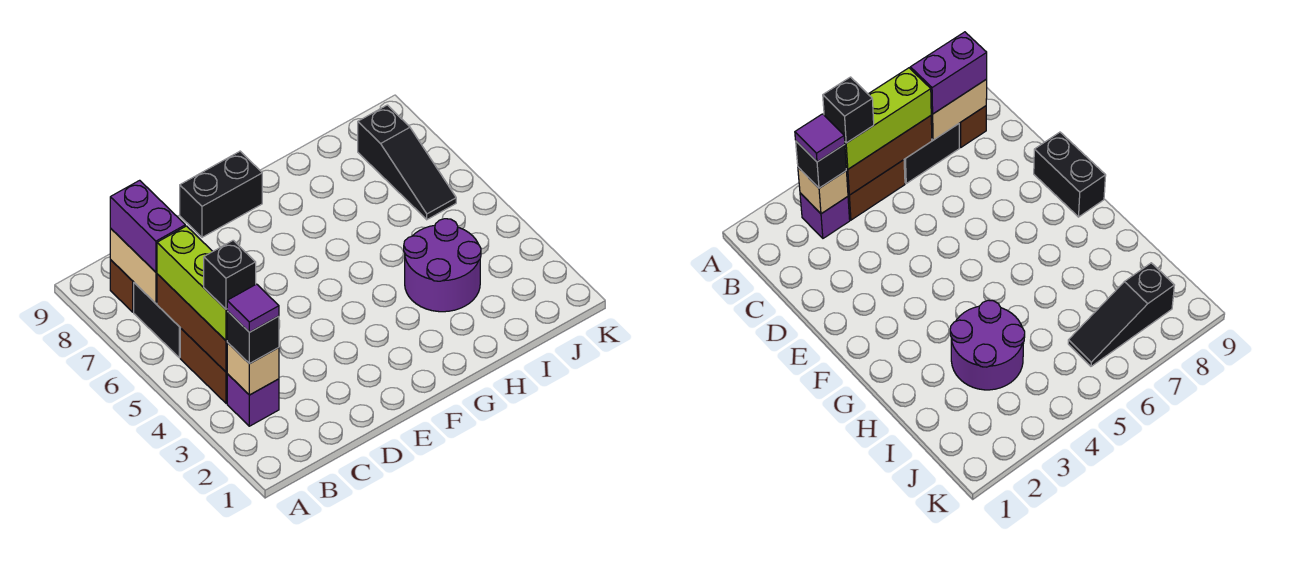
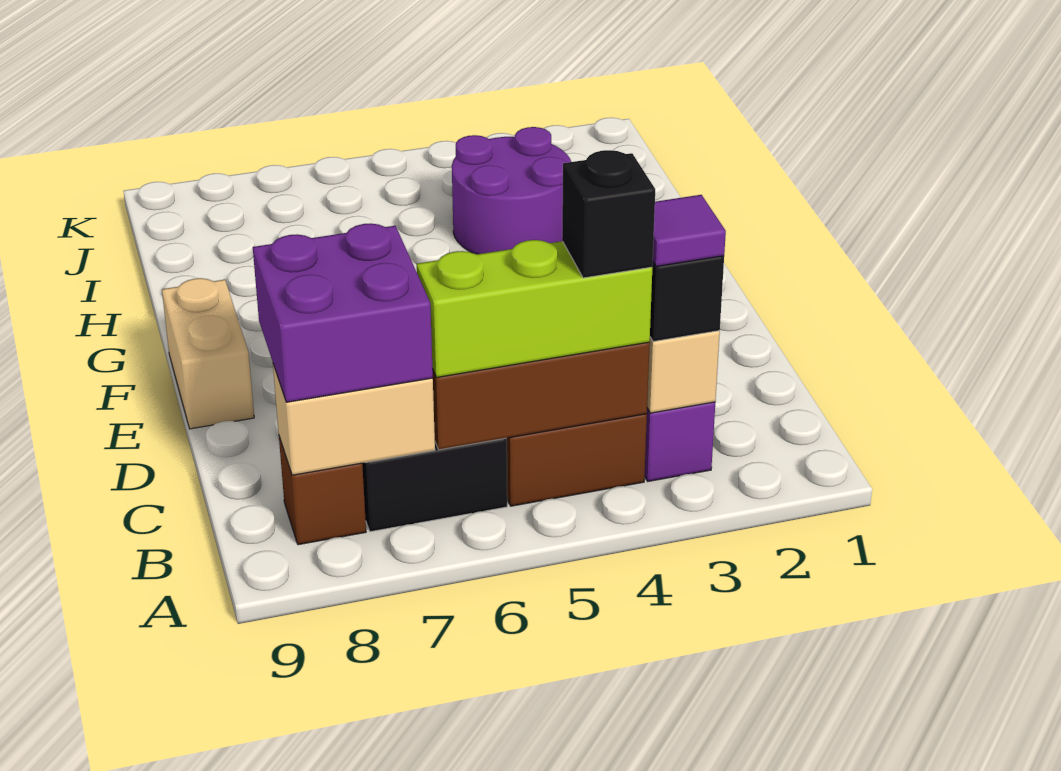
purple 1x2 brick [110,180,185,272] -> purple 2x2 brick [253,223,433,402]
black 1x2 brick [180,151,262,237] -> tan 1x2 brick [162,278,254,429]
black 1x3 slope [358,105,456,220] -> none

